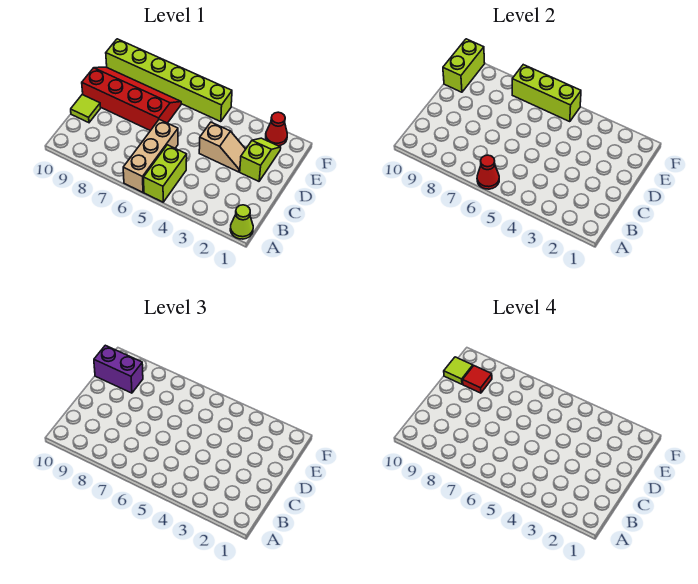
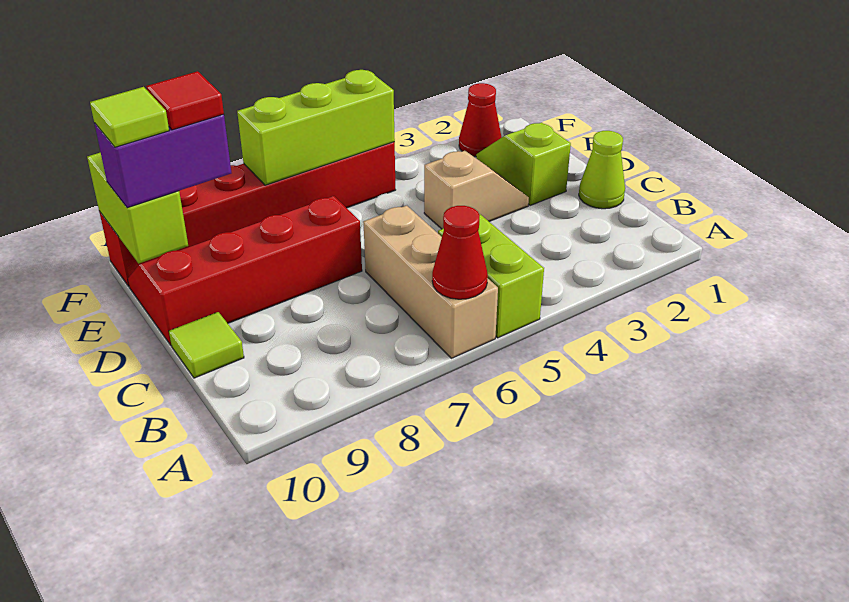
lime 1x1 cone [230,205,253,239] -> lime 1x1 cone moved to [579,131,625,209]
lime 1x6 brick [106,39,232,122] -> red 1x6 brick [99,142,395,286]

